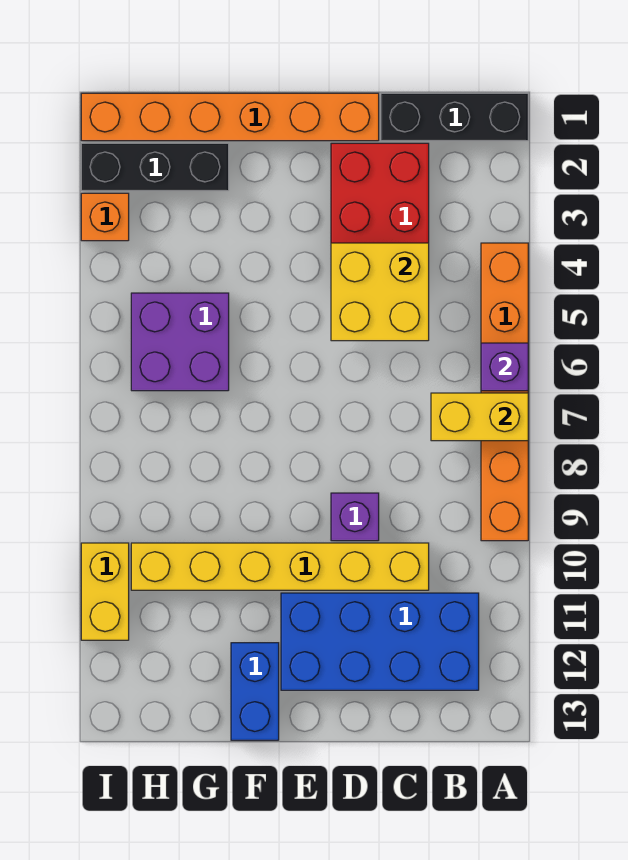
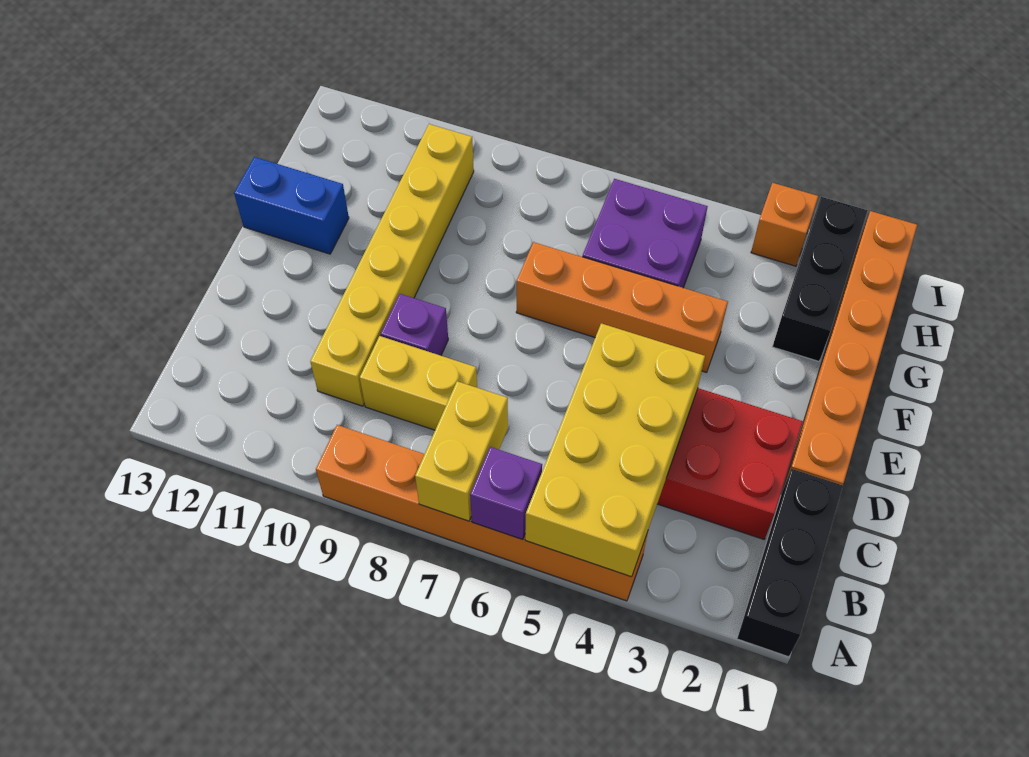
blue 2x4 brick [281,593,479,690] -> none
yellow 2x2 brick [331,243,429,341] -> yellow 2x4 brick [525,323,705,577]
none -> orange 1x4 brick [516,242,728,373]
yellow 1x2 brick [81,543,129,640] -> yellow 1x2 brick moved to [360,336,477,430]

